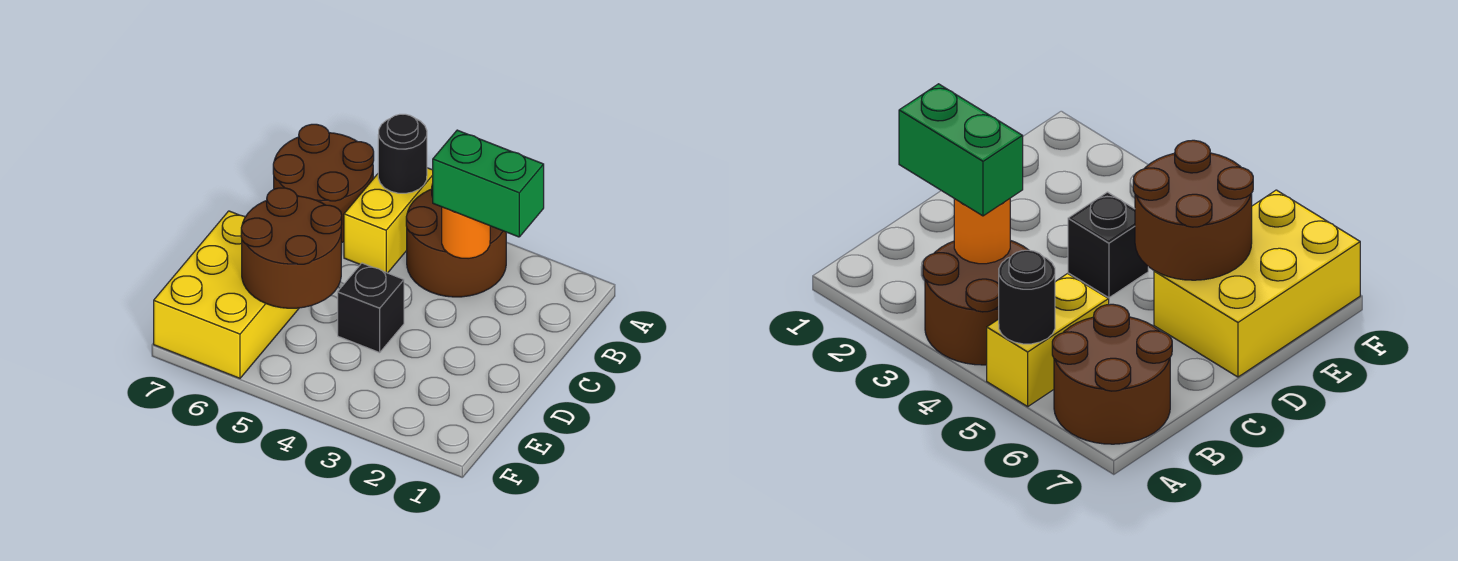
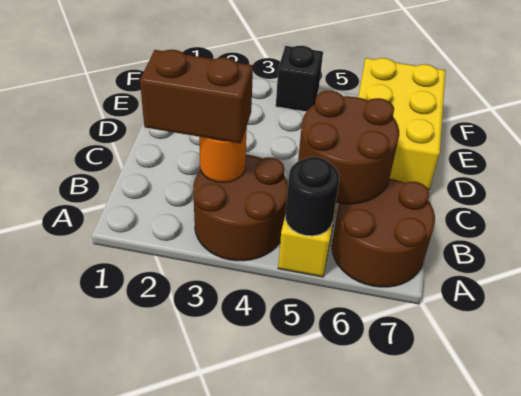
green 1x2 brick [433,130,544,237] -> brown 1x2 brick [140,50,253,143]
black 1x1 brick [338,263,404,353] -> black 1x1 brick moved to [276,46,323,112]
brown 2x2 round brick [241,188,342,308] -> brown 2x2 round brick moved to [298,91,399,204]

